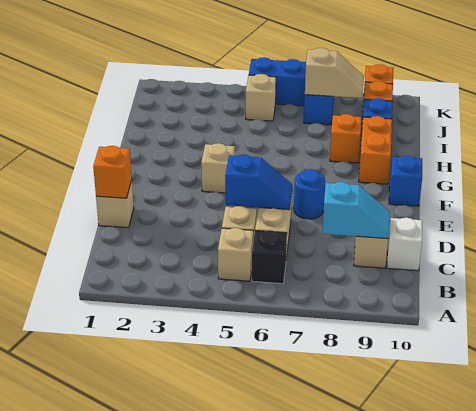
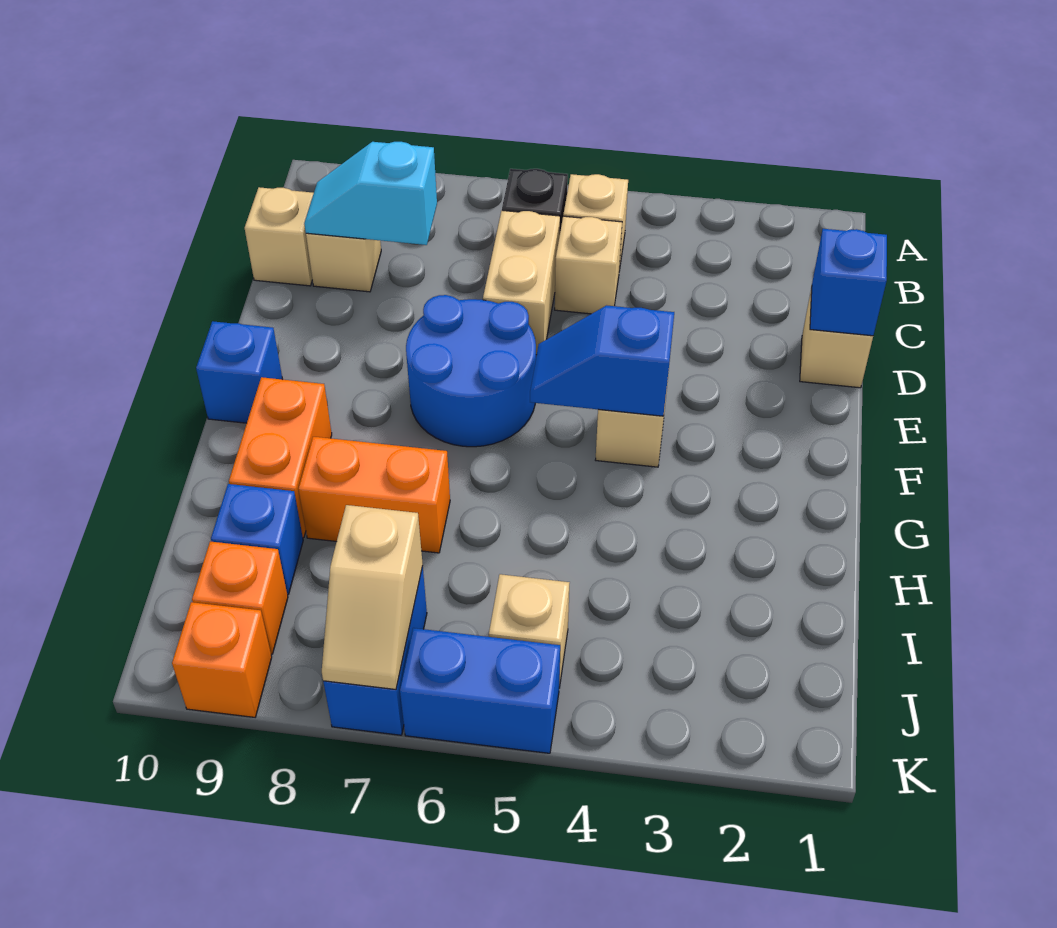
white 1x1 brick [387,218,422,271] -> tan 1x1 brick [245,187,314,286]
orange 1x1 brick [93,146,132,198] -> blue 1x1 brick [810,229,887,336]
blue 1x2 slope [225,154,292,210] -> blue 1x2 slope moved to [530,305,674,416]
blue 1x1 round brick [294,169,325,219] -> blue 2x2 round brick [406,295,536,447]
orange 1x1 brick [330,114,362,163] -> orange 1x2 brick [298,437,450,553]
tan 1x2 slope [305,48,364,98] -> tan 1x2 slope turned to [322,505,423,689]

